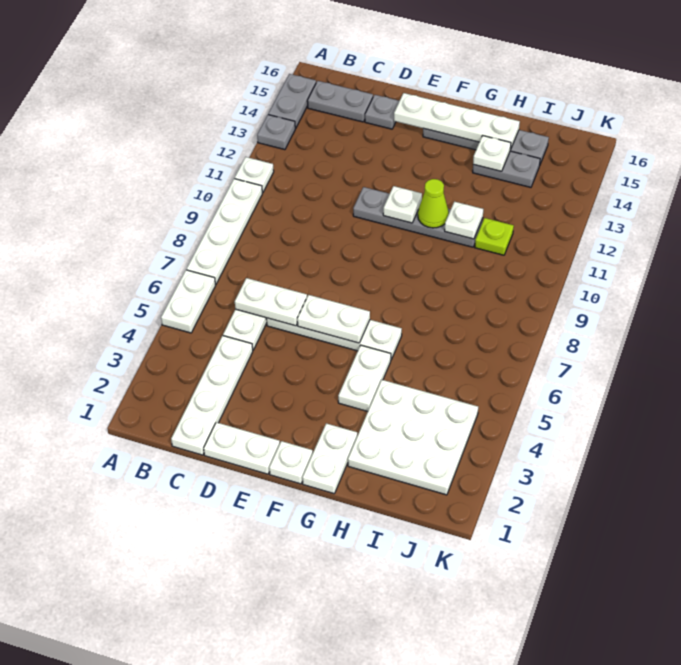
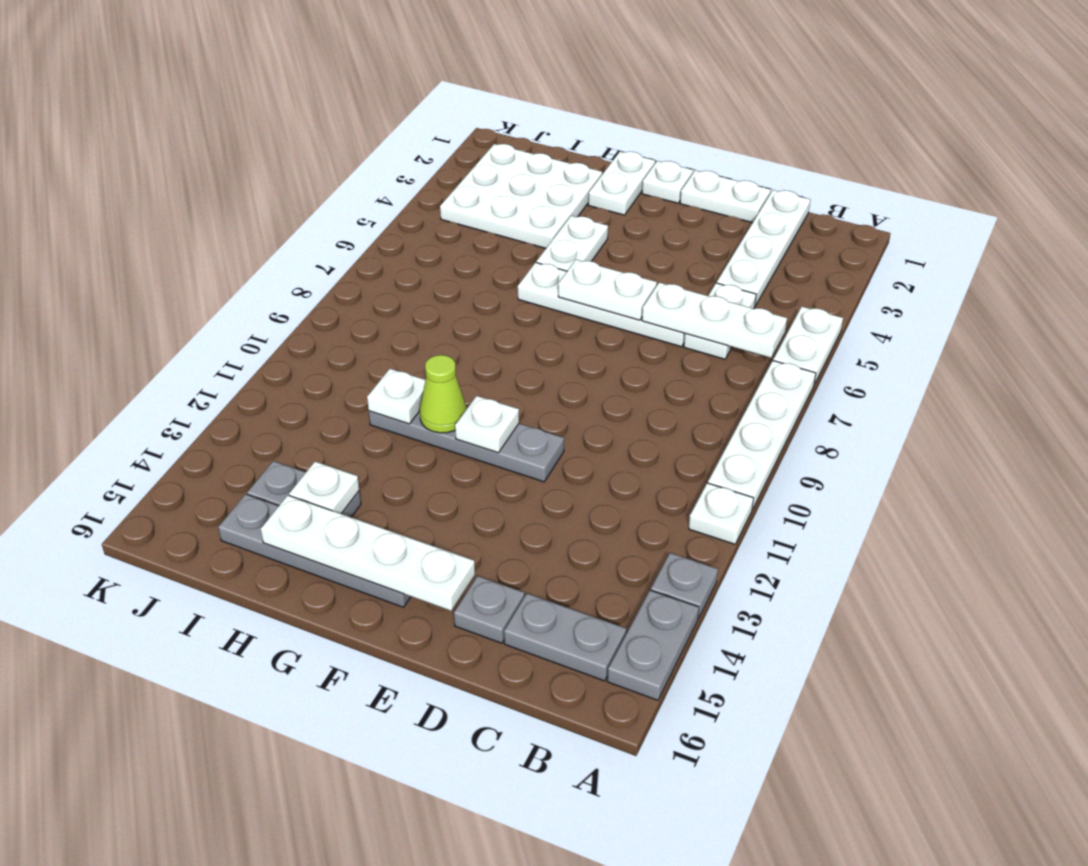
white 1x2 plate [235,278,307,326] -> white 1x3 plate [642,283,787,358]
lime 1x1 plate [475,218,514,255] -> none

